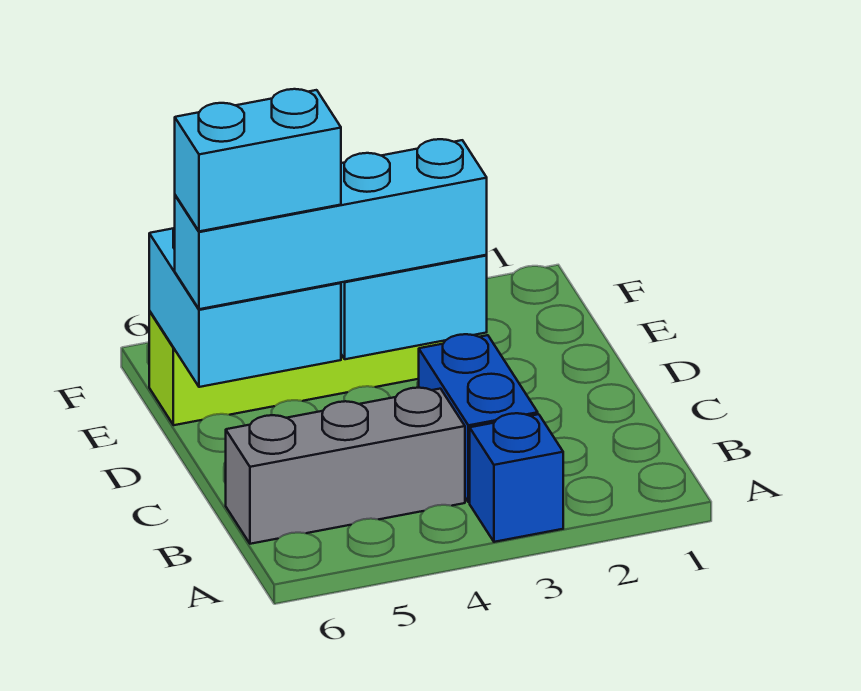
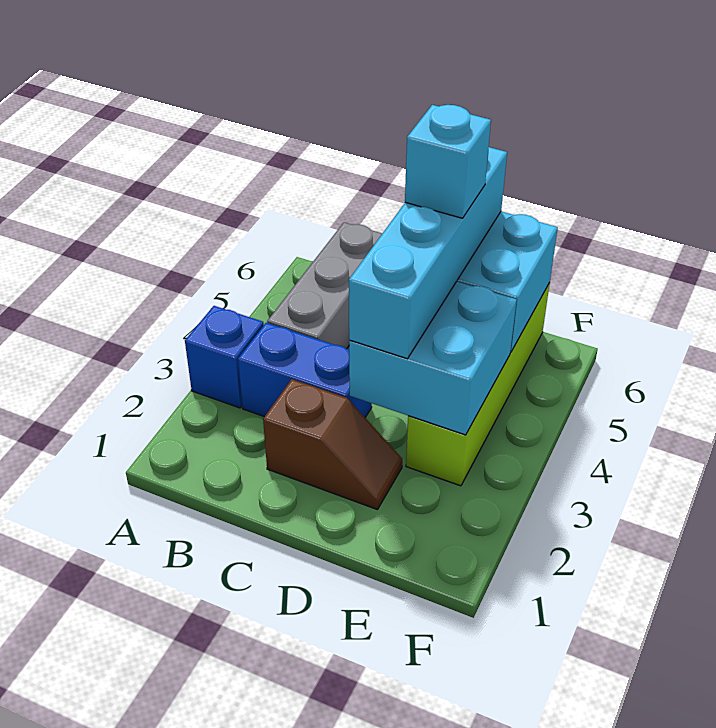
none -> brown 1x2 slope [263,379,402,510]
cyan 1x2 brick [175,89,341,231] -> cyan 1x1 brick [405,105,491,218]

